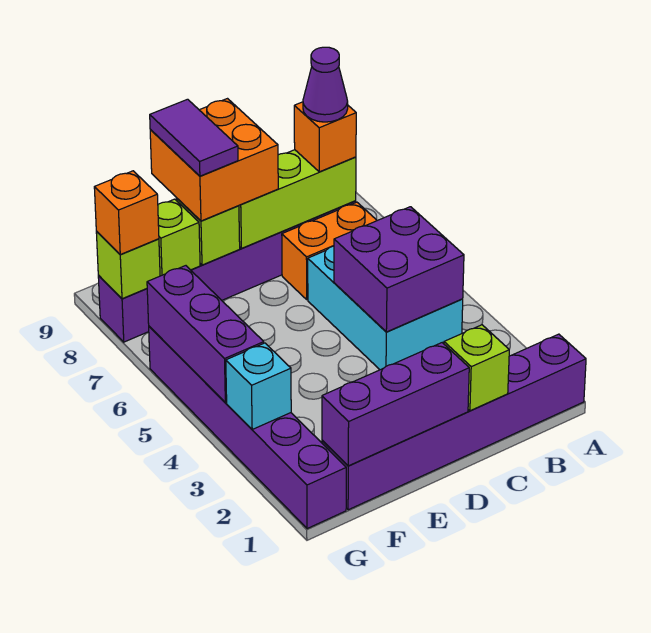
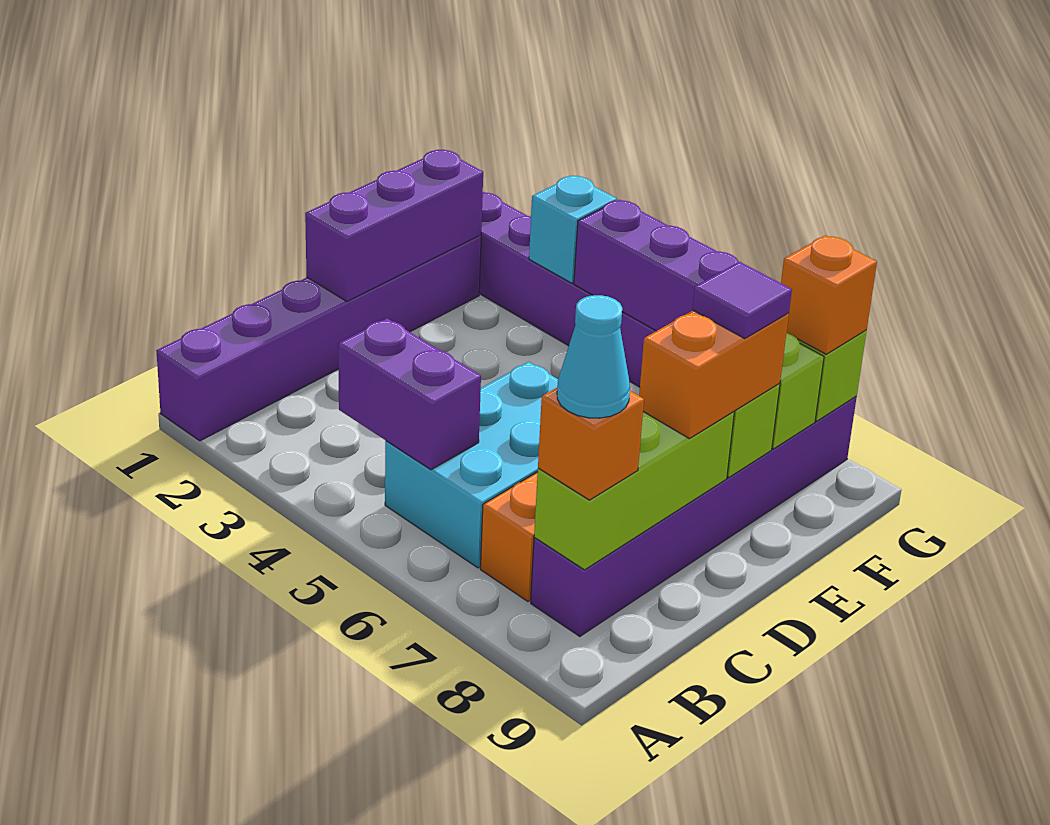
cyan 2x3 brick [308,246,463,370] -> cyan 2x3 brick turned to [385,362,558,568]
purple 2x2 brick [334,207,464,332] -> purple 1x2 brick [338,318,481,470]
purple 1x1 cone [303,47,348,122] -> cyan 1x1 cone [557,295,630,418]
lime 1x1 brick [444,325,509,411] -> none
orange 2x2 brick [150,99,278,221] -> orange 1x2 brick [639,311,789,439]
purple 1x2 tile [150,99,238,176] -> purple 1x1 tile [692,262,792,339]

